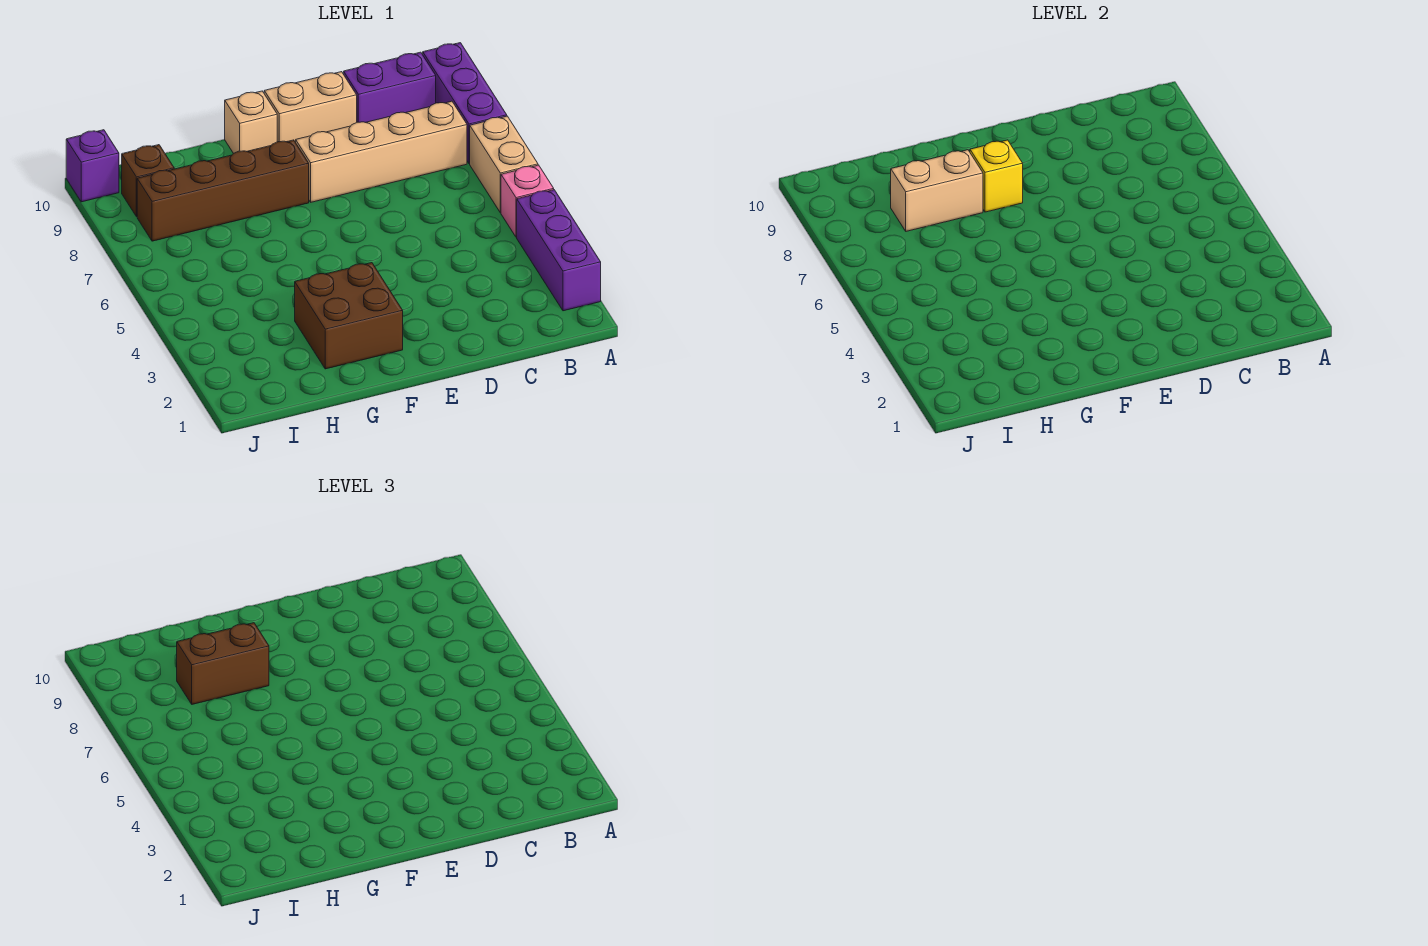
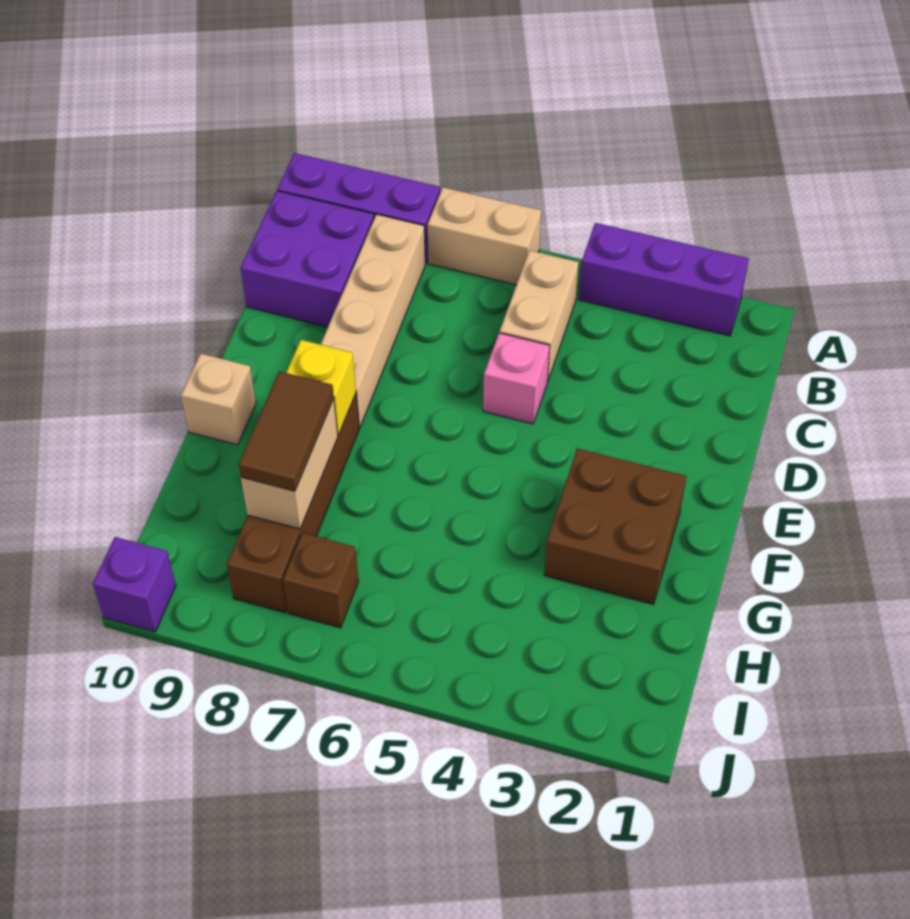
pink 1x1 brick [501,165,554,237] -> pink 1x1 brick moved to [483,333,550,424]
purple 1x2 brick [344,52,436,122] -> purple 2x2 brick [241,191,374,327]
tan 1x2 brick [264,72,357,142] -> tan 1x2 brick moved to [500,250,579,380]
brown 1x2 brick [177,623,269,704] -> brown 1x2 tile [238,371,334,491]
brown 1x1 brick [122,145,174,217] -> brown 1x1 brick moved to [283,533,359,628]

